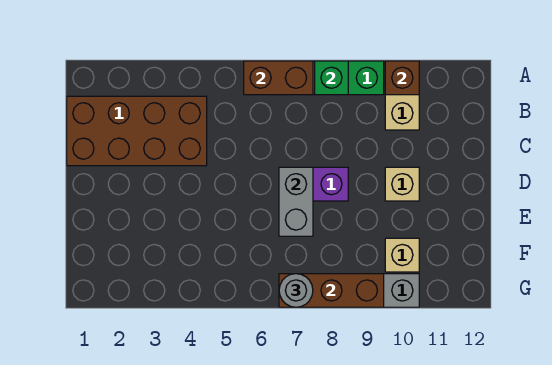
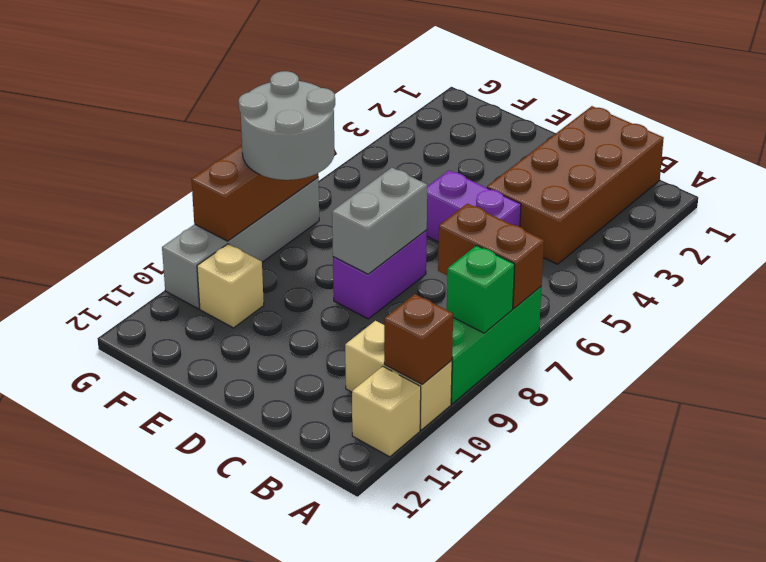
brown 1x2 brick [244,61,313,95] -> brown 1x2 brick turned to [438,204,544,308]
none -> purple 1x2 brick [427,170,521,242]
grey 1x2 brick [279,167,313,236] -> grey 1x2 brick turned to [332,168,427,274]
tan 1x1 brick [385,167,419,201] -> tan 1x1 brick moved to [352,366,421,457]
grey 1x1 round brick [279,274,313,307] -> grey 2x2 round brick [239,71,335,180]

